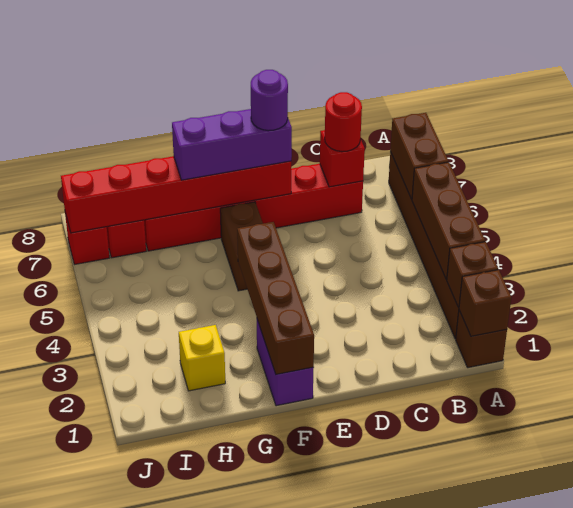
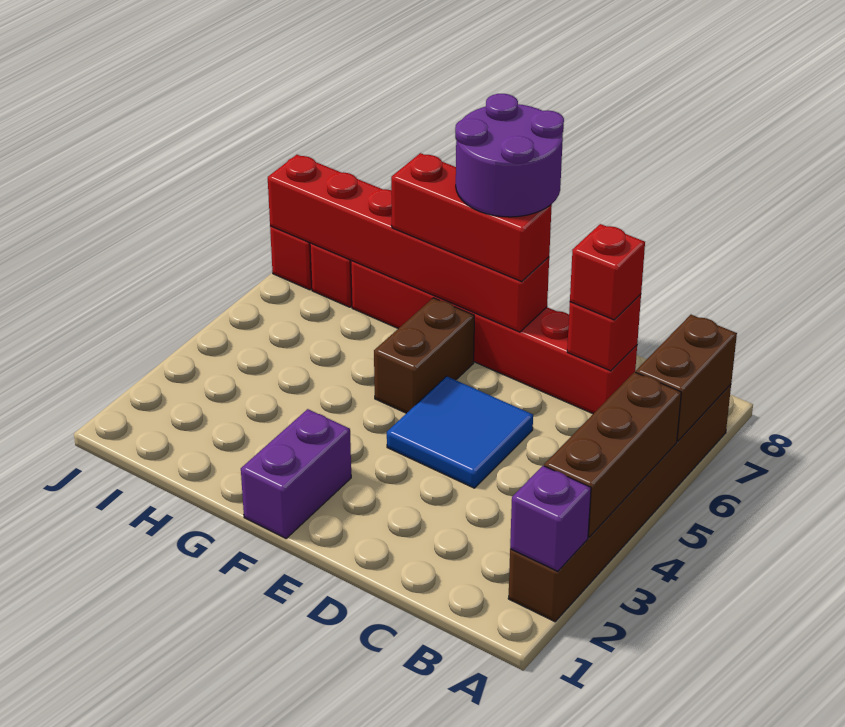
brown 1x1 brick [456,310,507,368] -> none
brown 1x1 brick [459,270,511,336] -> none
brown 1x1 brick [447,242,498,307] -> purple 1x1 brick [510,466,591,571]
red 1x1 round brick [325,92,362,152] -> red 1x1 brick [570,224,645,320]
none -> blue 2x2 tile [387,376,533,488]
purple 1x3 brick [172,109,292,180] -> red 1x3 brick [391,153,552,281]
purple 1x1 round brick [251,70,288,131] -> purple 2x2 round brick [455,94,564,217]
brown 1x4 brick [237,222,314,374] -> none
yellow 1x1 brick [179,325,225,391] -> none

